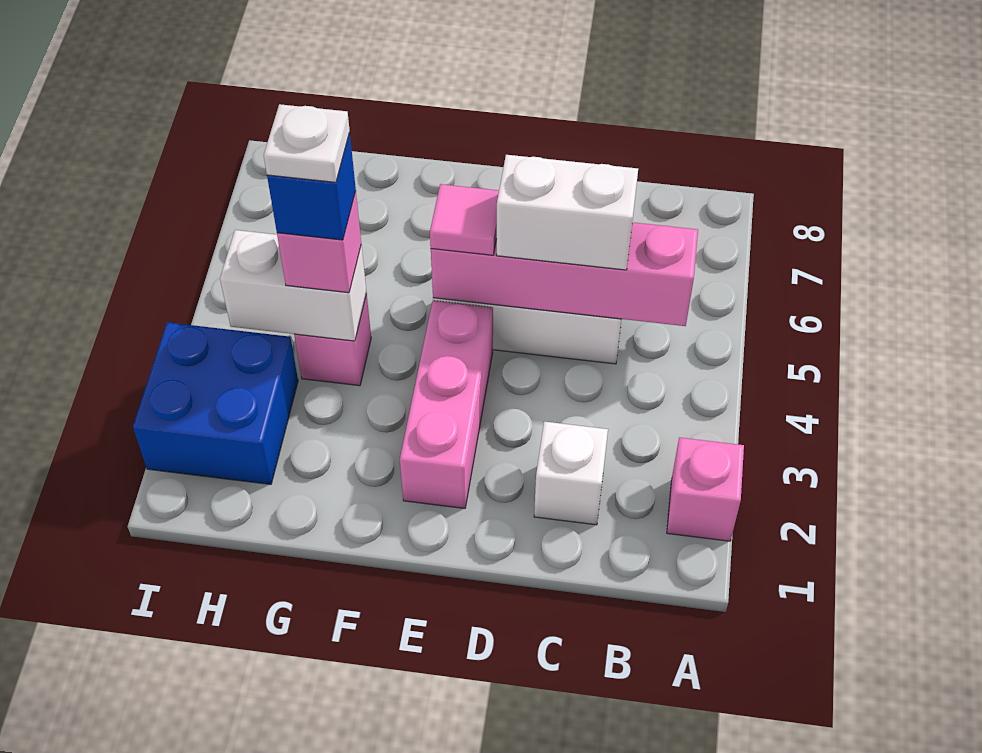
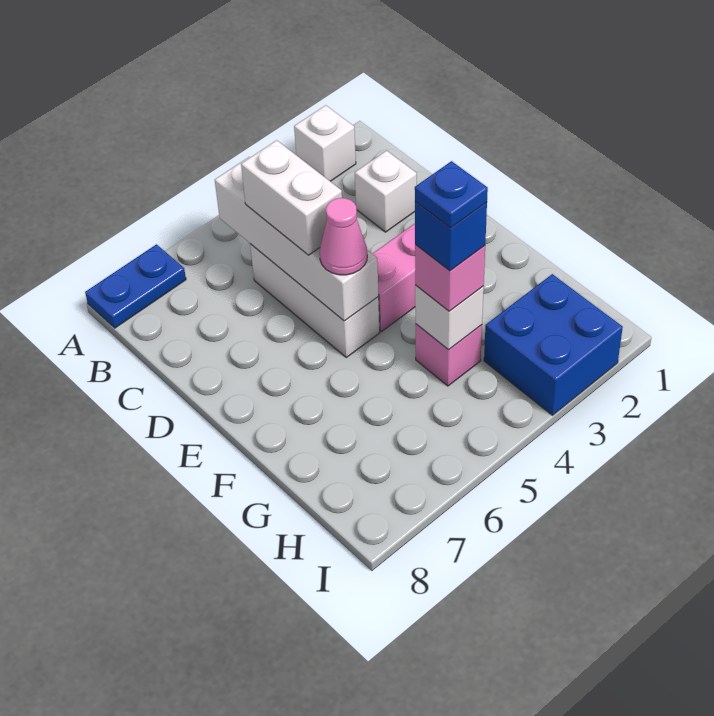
pink 1x1 brick [667,437,744,541] -> white 1x1 brick [294,105,356,181]
none -> blue 1x2 plate [85,244,186,328]
pink 1x4 brick [431,222,698,326] -> white 1x4 brick [215,157,379,321]
pink 1x1 tile [430,184,499,255] -> pink 1x1 cone [320,198,367,275]
white 1x2 brick [220,230,366,341] -> white 1x1 brick [415,285,484,350]
white 1x1 plate [264,104,350,182] -> blue 1x1 plate [415,161,488,228]

